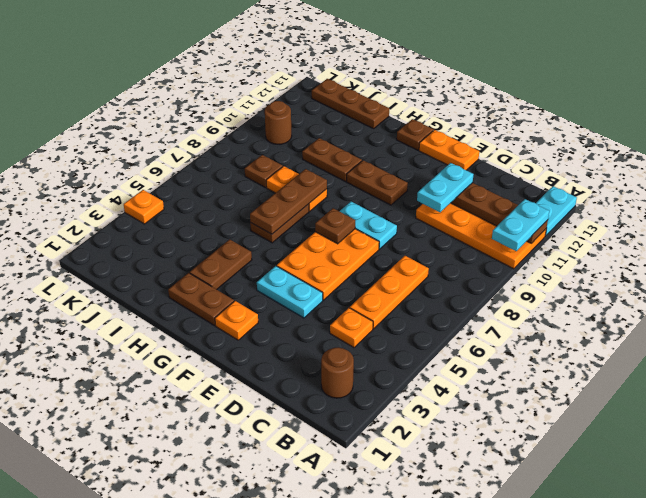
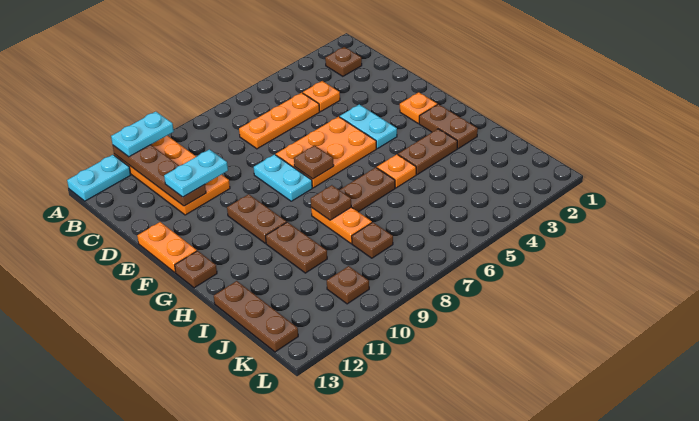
brown 1x1 round brick [321,347,354,398] -> brown 1x1 plate [325,47,362,76]
brown 1x3 plate [250,169,327,234] -> brown 1x1 plate [311,185,351,220]
brown 1x1 round brick [265,101,292,144] -> brown 1x1 plate [327,266,369,304]
orange 1x1 plate [124,190,164,224] -> orange 1x1 plate moved to [377,154,416,188]

